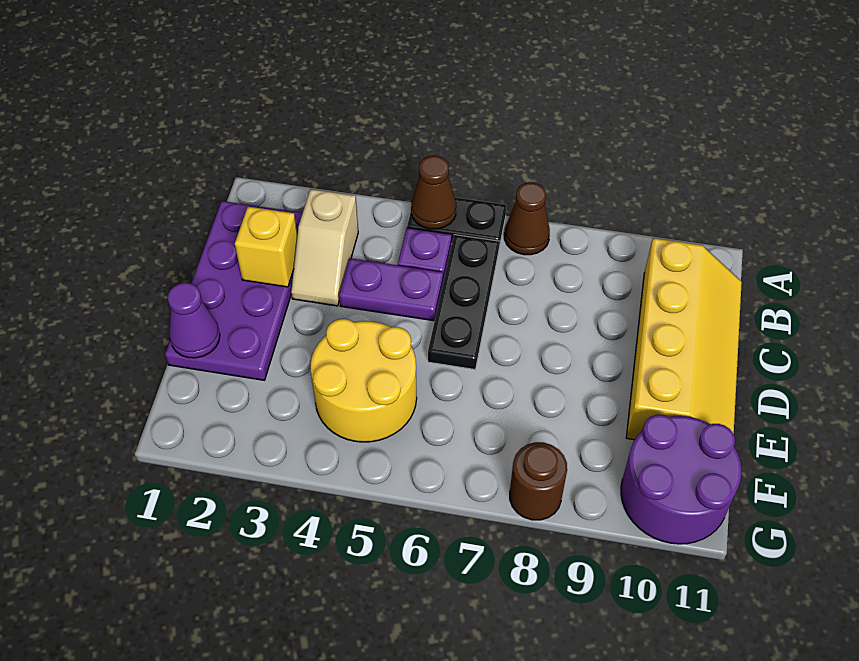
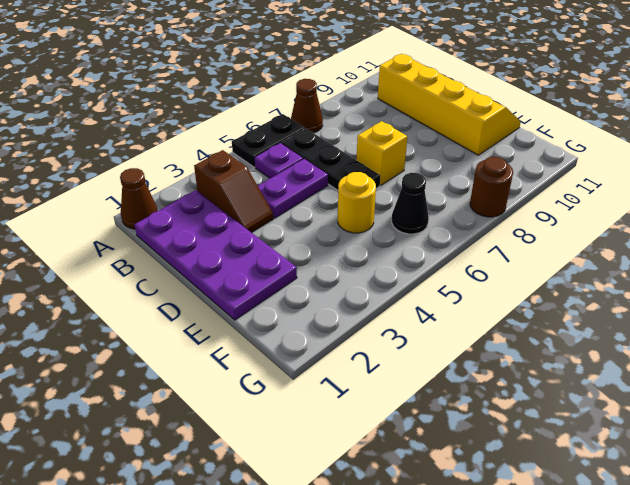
brown 1x1 cone [411,156,456,229] -> brown 1x1 cone moved to [120,168,158,229]
tan 1x2 slope [291,189,358,306] -> brown 1x2 slope [194,150,273,233]
yellow 1x1 brick [235,207,297,287] -> yellow 1x1 brick moved to [357,121,407,185]
purple 1x1 cone [168,283,220,358] -> none
yellow 2x2 round brick [311,319,417,442] -> yellow 1x1 round brick [338,172,376,233]
none -> black 1x1 cone [392,173,429,234]
purple 2x2 round brick [621,415,741,544] -> none

